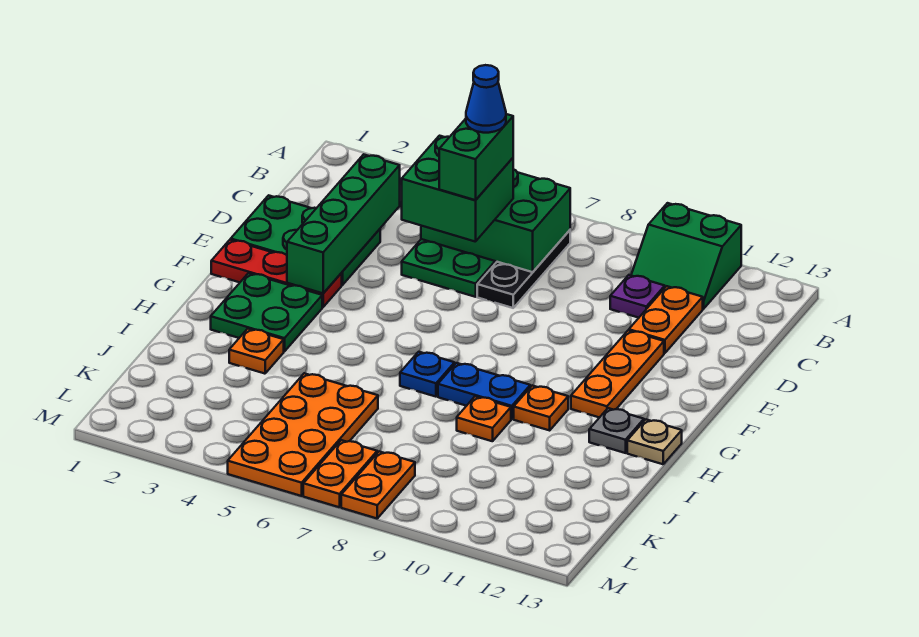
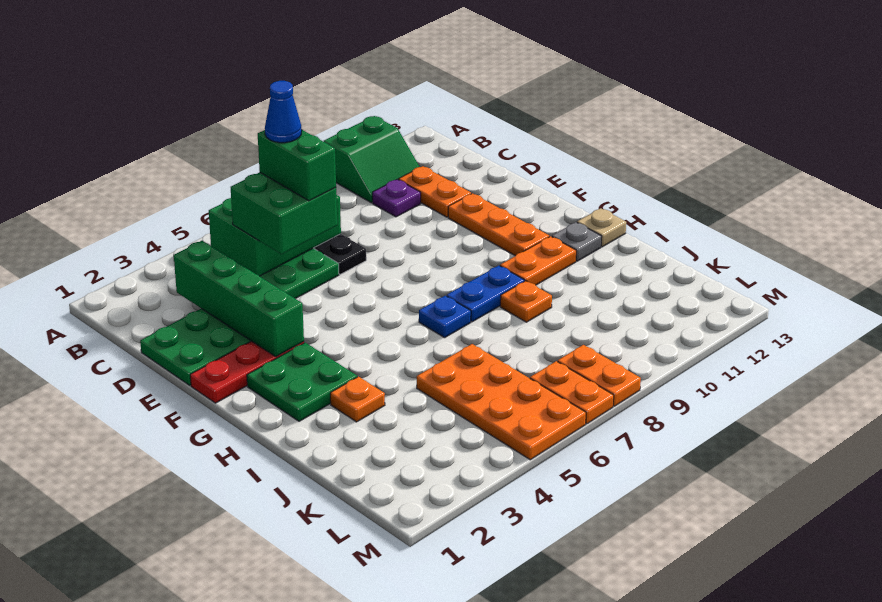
orange 1x1 plate [514,386,568,430] -> orange 1x2 plate [500,236,576,285]

